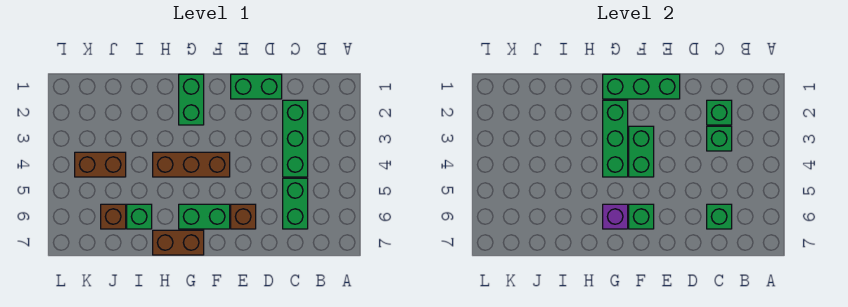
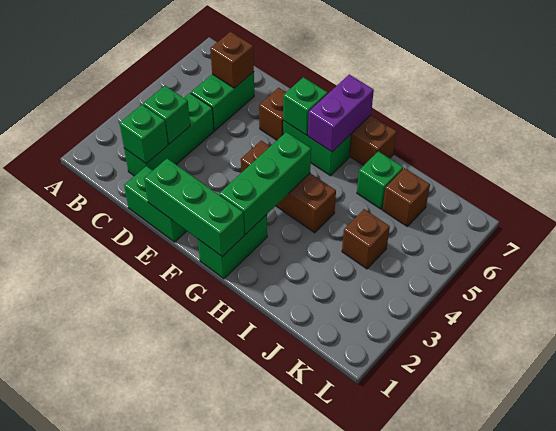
green 1x1 brick [707,204,732,229] -> brown 1x1 brick [210,32,254,88]
green 1x2 brick [629,126,654,177] -> none
purple 1x1 brick [603,204,628,229] -> purple 1x2 brick [308,75,374,152]
brown 1x2 brick [75,152,126,177] -> brown 1x1 brick [342,209,390,269]

